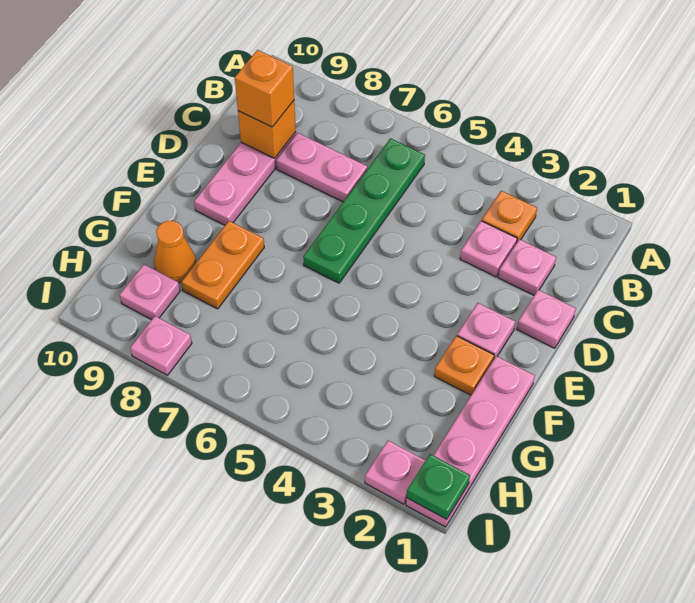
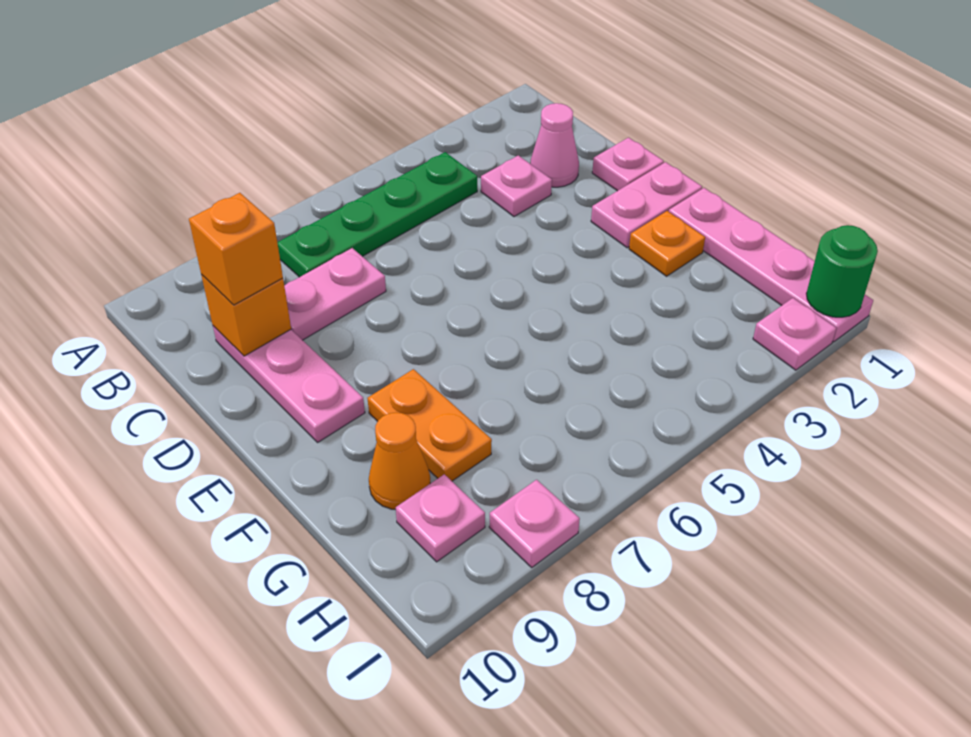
orange 1x1 plate [482,191,537,241] -> none
green 1x4 plate [303,138,425,283] -> green 1x4 plate turned to [277,152,477,277]
pink 1x1 plate [498,239,556,295] -> pink 1x1 cone [530,103,579,187]
pink 1x1 plate [457,303,515,358] -> pink 1x2 plate [591,162,702,248]
green 1x1 plate [407,454,470,519] -> green 1x1 round brick [806,225,878,317]

